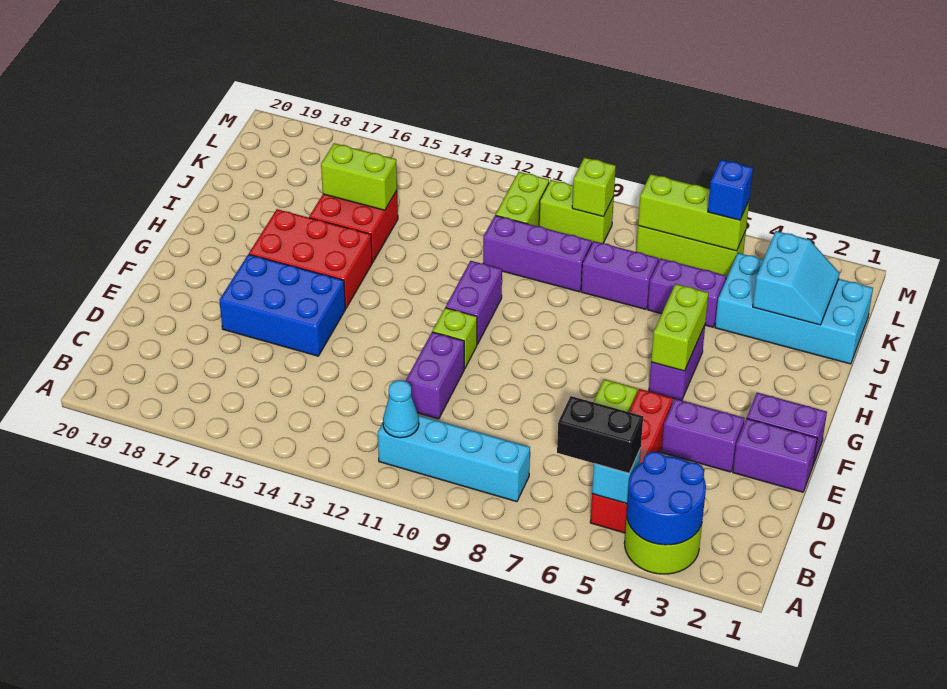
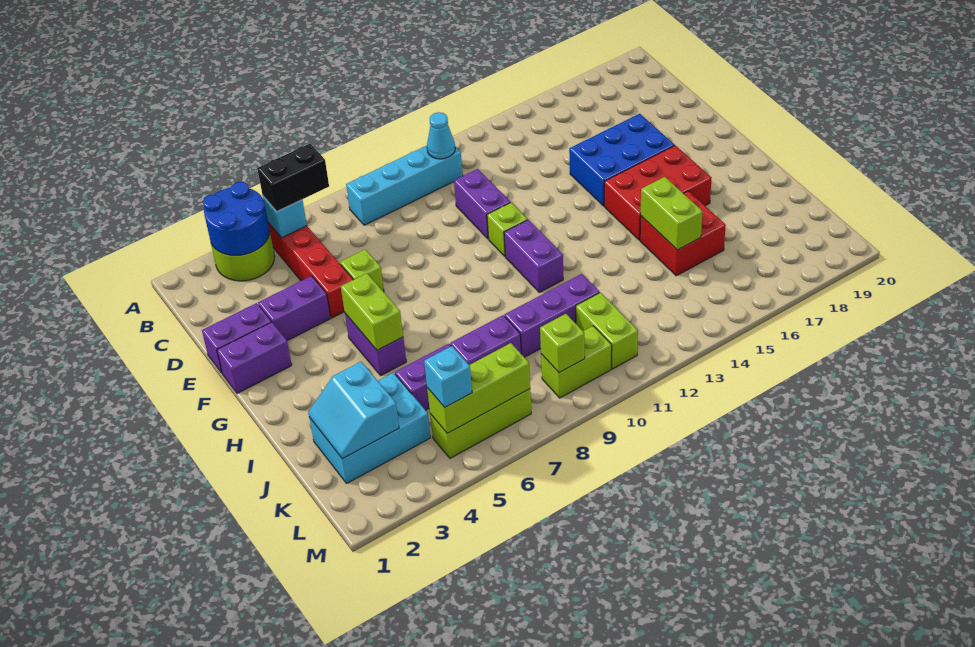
cyan 2x4 brick [715,253,873,364] -> cyan 2x3 brick [309,373,431,483]
lime 1x2 brick [321,143,397,210] -> lime 1x2 brick turned to [641,177,702,250]
blue 1x1 brick [708,160,753,220] -> cyan 1x1 brick [424,346,472,407]

